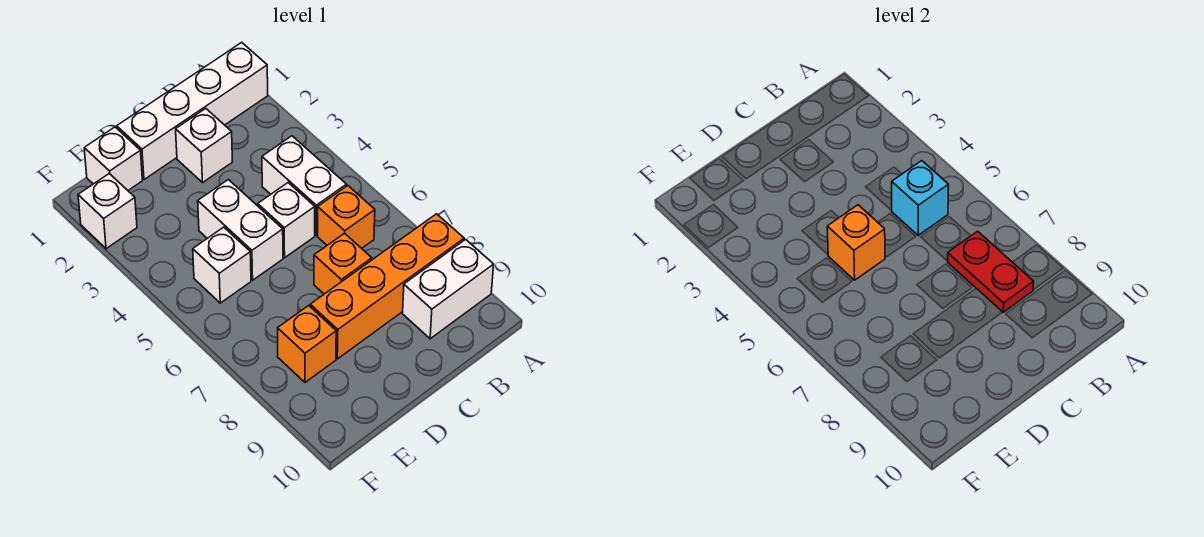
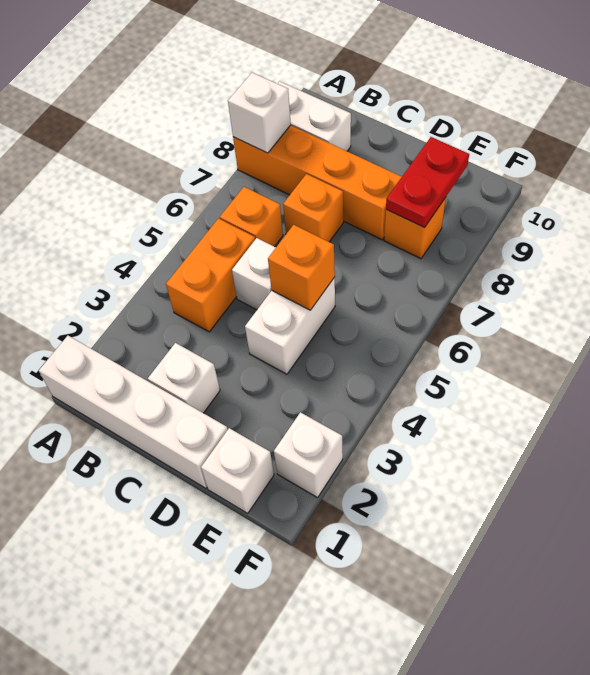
white 1x2 brick [262,136,347,235] -> orange 1x2 brick [166,219,255,332]
cyan 1x1 brick [891,161,949,235] -> none
red 1x2 plate [948,231,1034,312] -> red 1x2 plate moved to [386,137,469,228]
white 1x1 brick [193,227,251,303] -> white 1x1 brick moved to [228,73,291,153]

